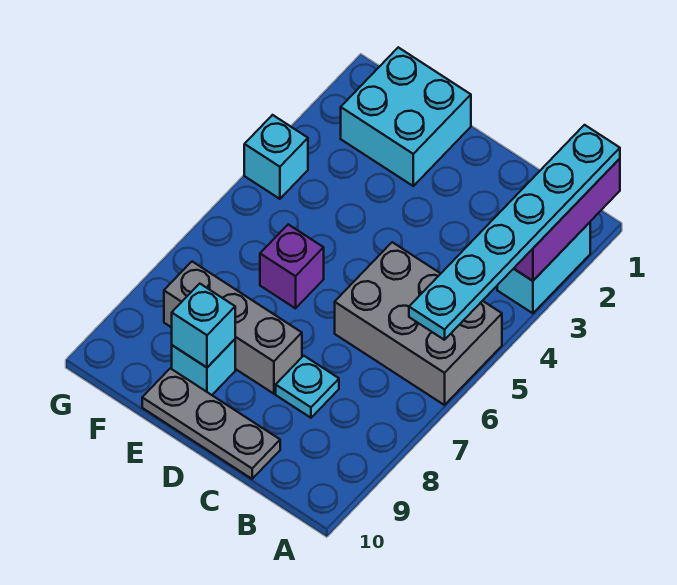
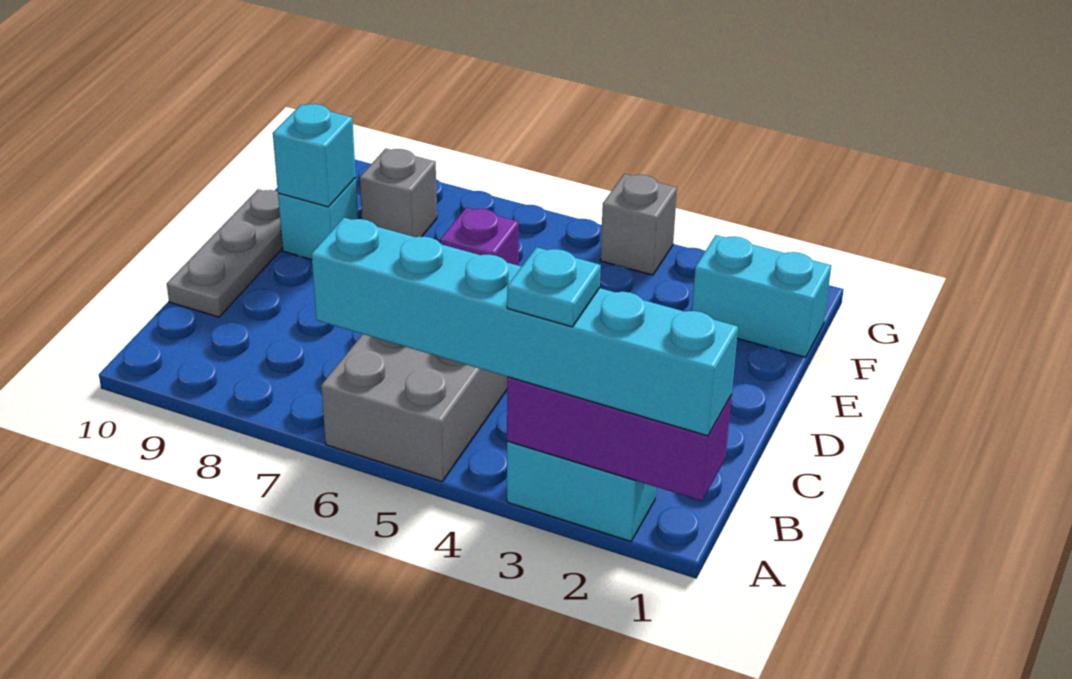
cyan 1x6 plate [409,125,620,340] -> cyan 1x6 brick [312,218,738,436]
cyan 1x1 plate [276,356,339,418] -> cyan 1x1 plate moved to [507,247,601,327]
grey 1x3 brick [164,262,302,394] -> grey 1x1 brick [360,149,437,237]
cyan 2x2 brick [341,47,471,186] -> cyan 1x2 brick [692,235,831,357]
cyan 1x1 brick [244,115,308,199] -> grey 1x1 brick [600,174,677,275]

